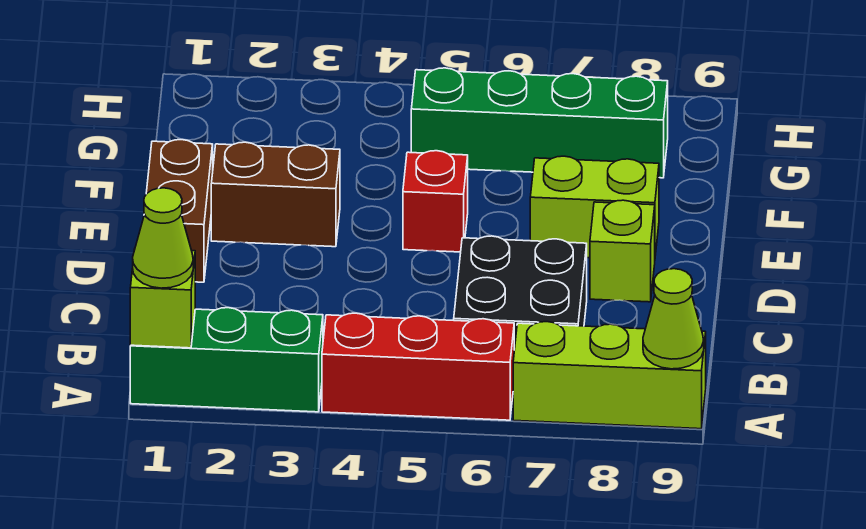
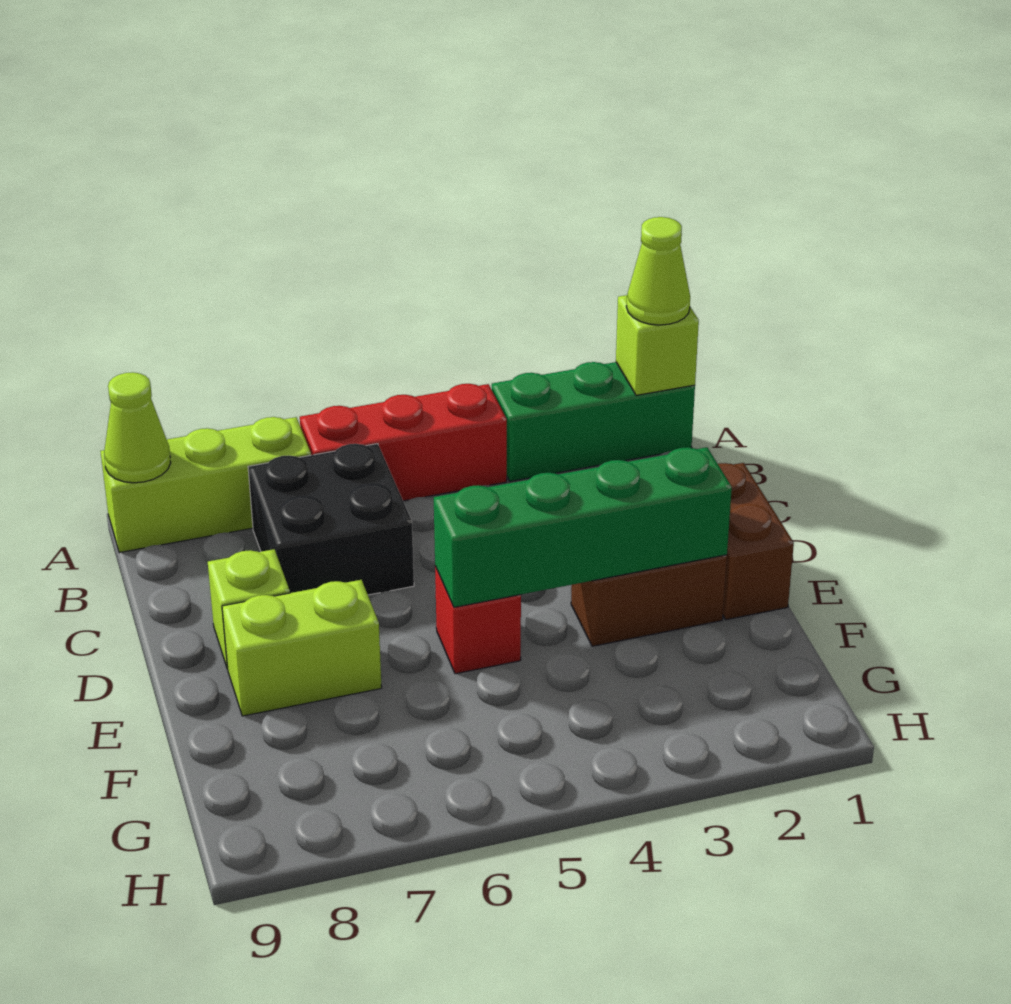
green 1x4 brick [411,68,668,178] -> green 1x4 brick moved to [434,447,732,607]

